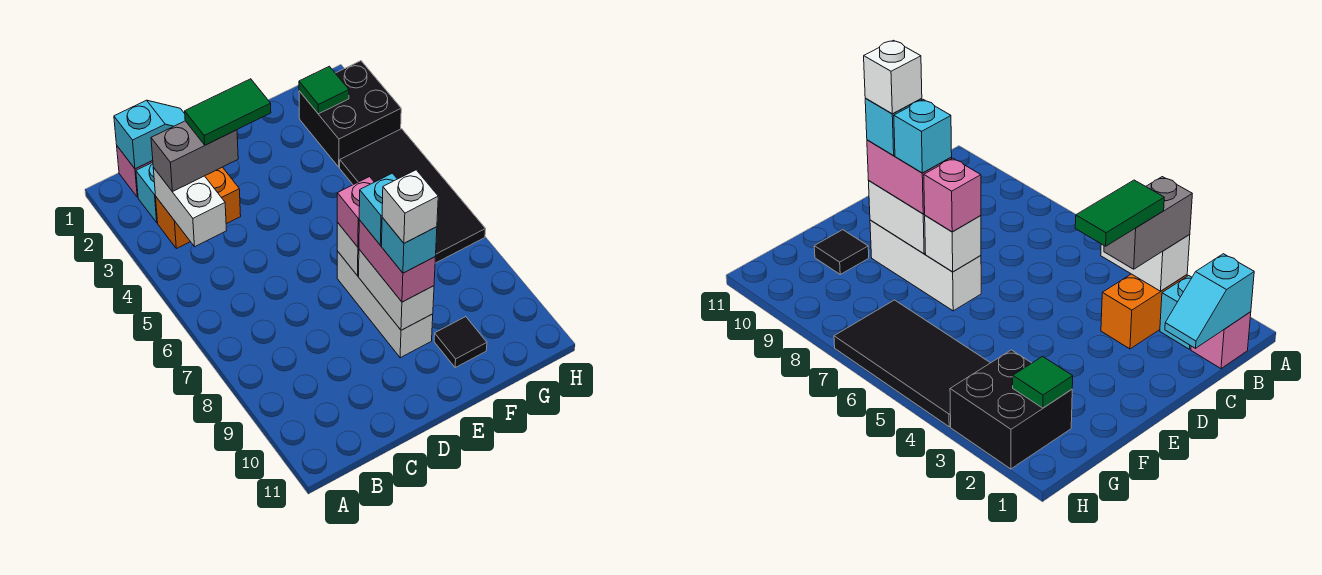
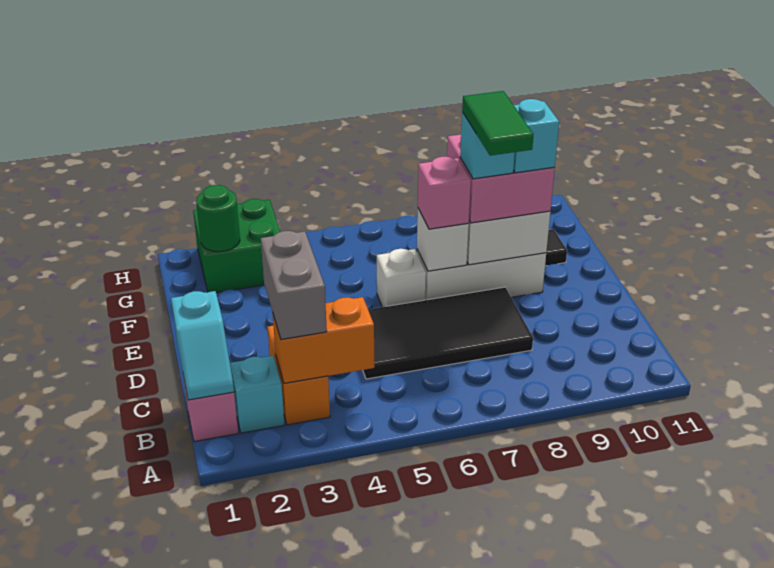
cyan 1x2 slope [114,100,185,169] -> cyan 1x2 slope turned to [171,291,234,400]
white 1x2 brick [153,167,227,247] -> orange 1x2 brick [273,297,374,383]
green 1x2 tile [185,79,271,145] -> green 1x2 tile moved to [462,91,534,156]
pink 1x2 brick [359,220,435,302] -> pink 2x2 brick [447,135,555,223]
white 1x1 brick [382,170,438,243] -> white 1x1 brick moved to [377,249,426,307]
black 2x2 brick [299,61,401,167] -> green 2x2 brick [193,199,280,293]
green 1x1 tile [299,66,349,114] -> green 1x1 round brick [196,185,240,252]
black 2x4 tile [340,129,486,263] -> black 2x4 tile moved to [363,287,533,379]

